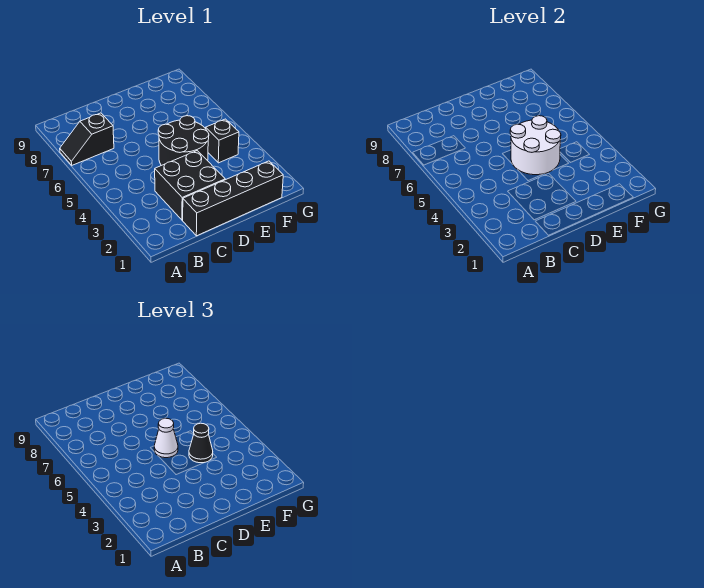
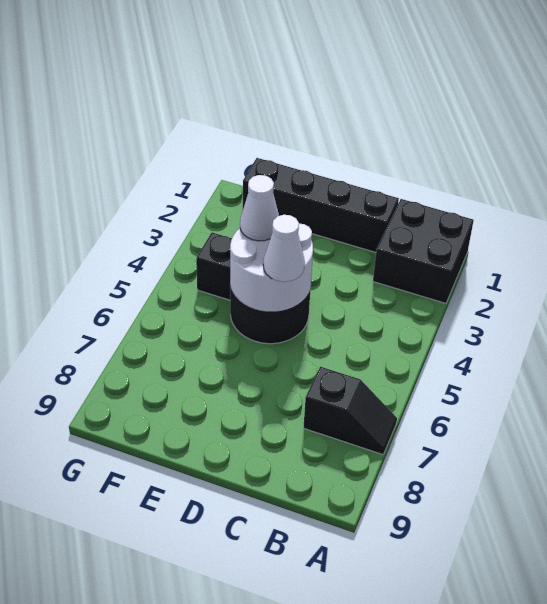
black 2x2 brick [155,151,225,220] -> black 2x2 brick moved to [373,199,474,303]
black 1x1 cone [189,423,213,463] -> white 1x1 cone [240,175,279,241]

